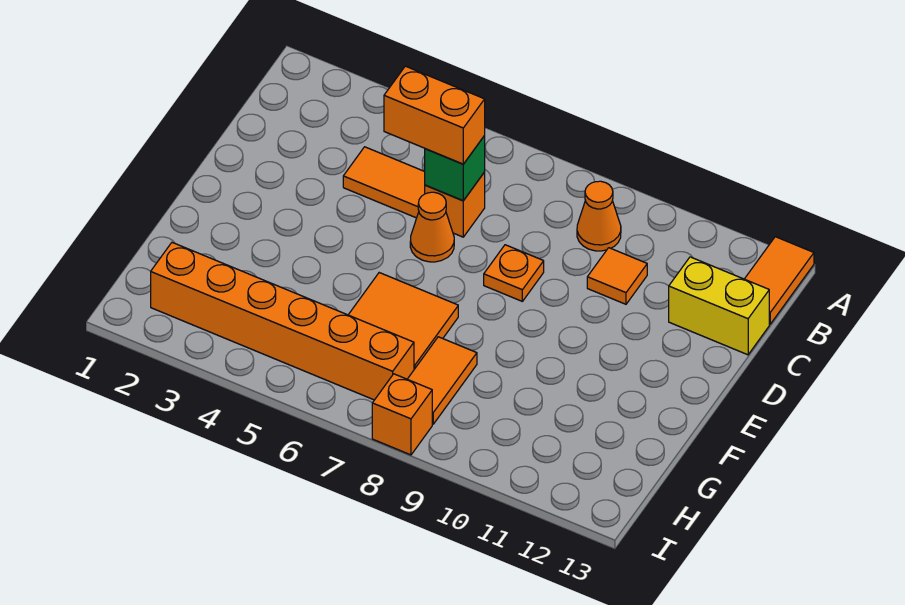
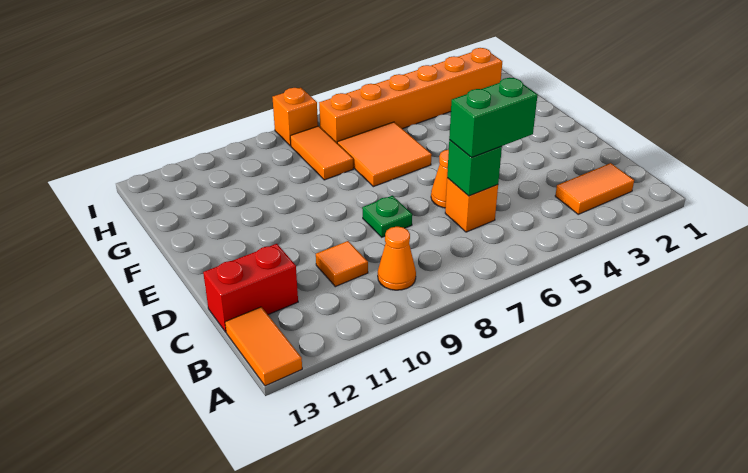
orange 1x2 tile [343,147,425,218] -> orange 1x2 tile moved to [555,163,634,214]
orange 1x2 brick [384,66,485,164] -> green 1x2 brick [449,78,538,157]
yellow 1x2 brick [669,257,769,355] -> red 1x2 brick [203,244,298,332]
orange 1x1 plate [484,245,544,301] -> green 1x1 plate [362,196,412,237]

